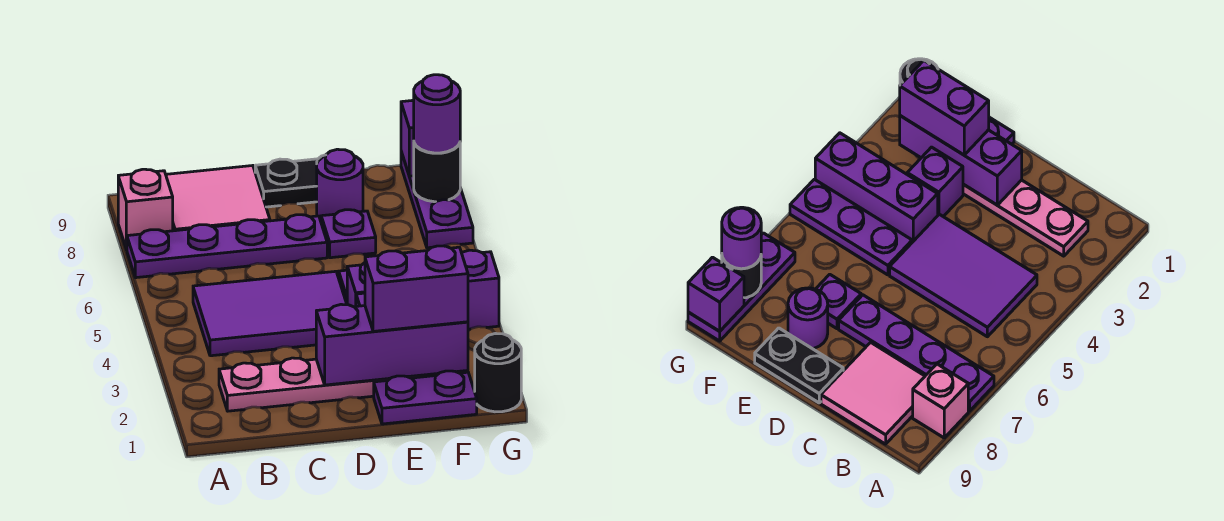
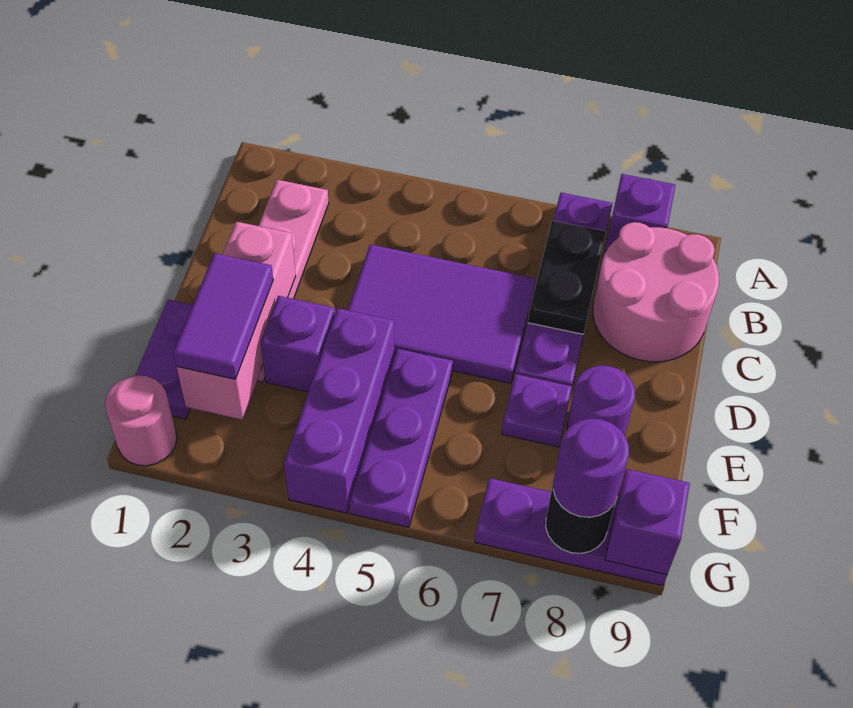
pink 1x1 brick [118,169,173,250] -> purple 1x1 brick [604,174,675,254]
purple 2x3 tile [193,271,347,356] -> purple 2x3 tile turned to [348,244,536,383]
pink 2x2 tile [166,166,270,231] -> pink 2x2 round brick [593,222,719,362]
purple 1x3 brick [316,304,468,385] -> pink 1x3 brick [177,222,296,420]
black 1x2 plate [255,155,326,207] -> black 1x2 plate moved to [528,221,606,334]
purple 1x2 brick [365,246,468,331] -> purple 1x2 tile [173,253,273,379]
black 1x1 round brick [475,334,521,412] -> pink 1x1 round brick [105,375,177,466]

